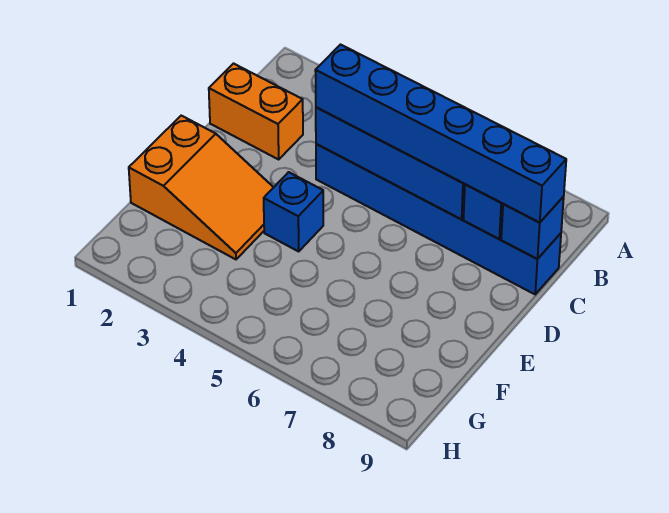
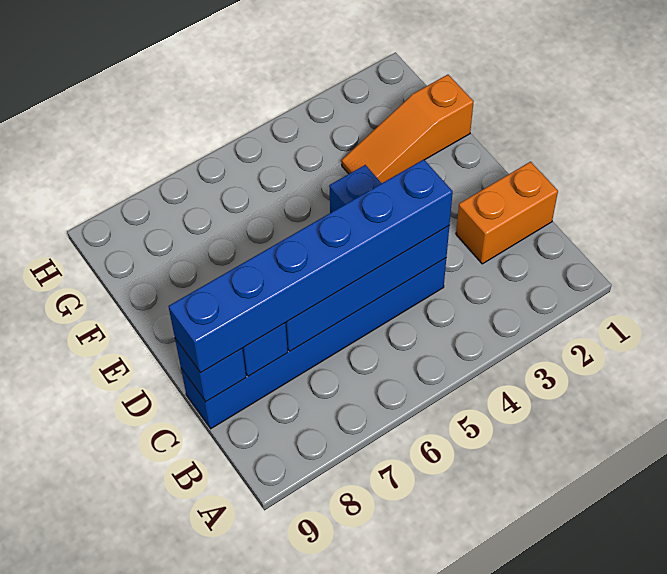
orange 2x3 slope [129,116,274,259] -> orange 1x3 slope [341,75,474,183]

